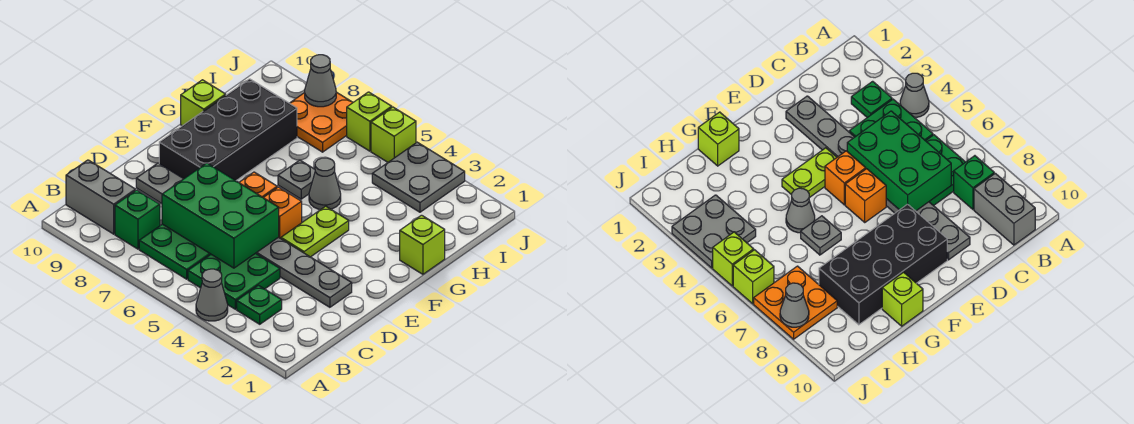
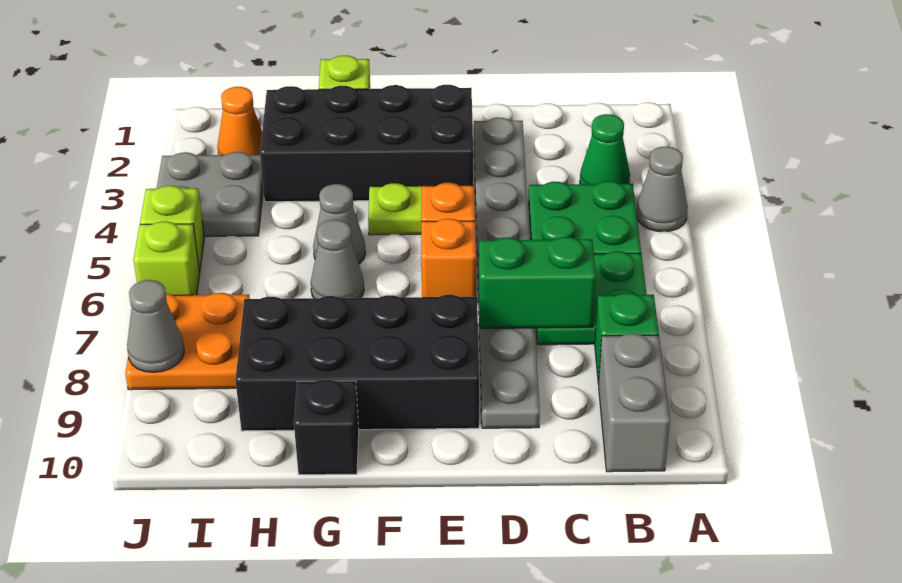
green 1x1 plate [237,285,282,324] -> green 1x1 cone [580,114,630,184]
green 2x3 brick [162,163,279,268] -> green 1x2 brick [479,237,596,329]
none -> black 2x4 brick [260,85,473,202]
grey 1x1 plate [278,160,315,199] -> grey 1x1 cone [311,220,364,298]
lime 1x1 brick [181,80,226,126] -> black 1x1 brick [294,380,359,475]
none -> orange 1x1 cone [217,87,262,155]

